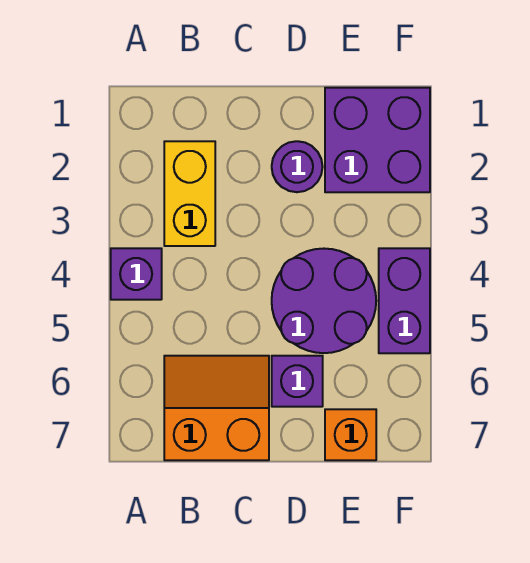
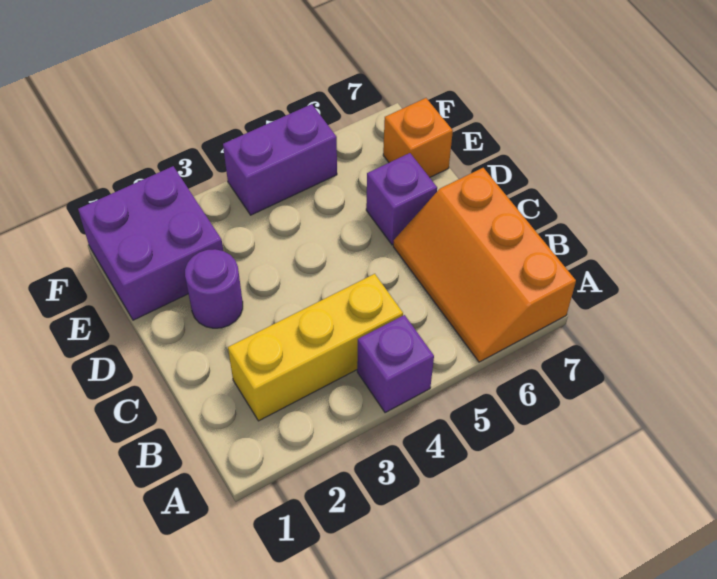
yellow 1x2 brick [164,141,215,246] -> yellow 1x3 brick [228,274,403,421]
orange 2x2 slope [164,356,269,460] -> orange 2x3 slope [393,168,576,362]
purple 2x2 round brick [272,249,376,353] -> none

